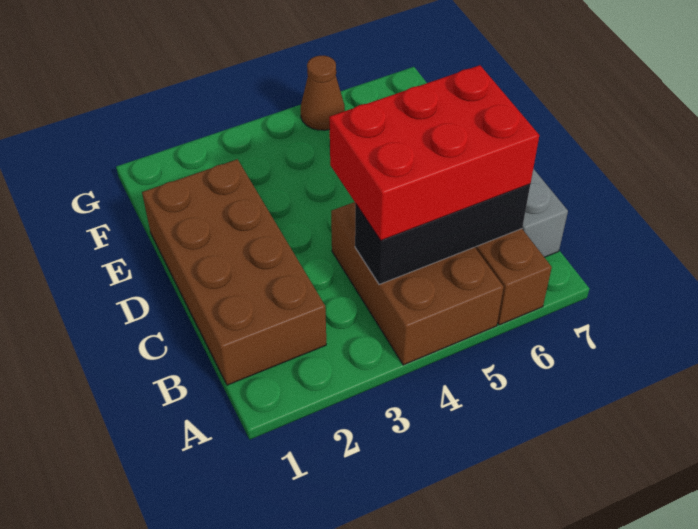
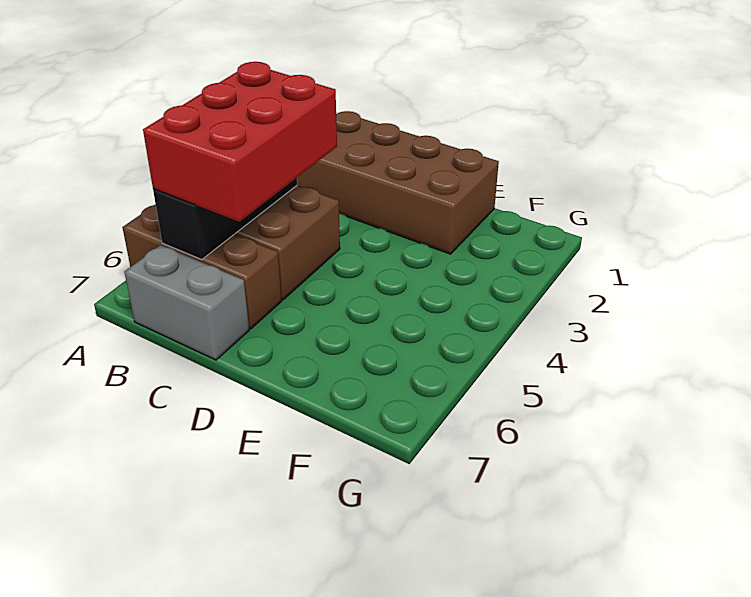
brown 1x1 cone [301,56,345,130] -> none

